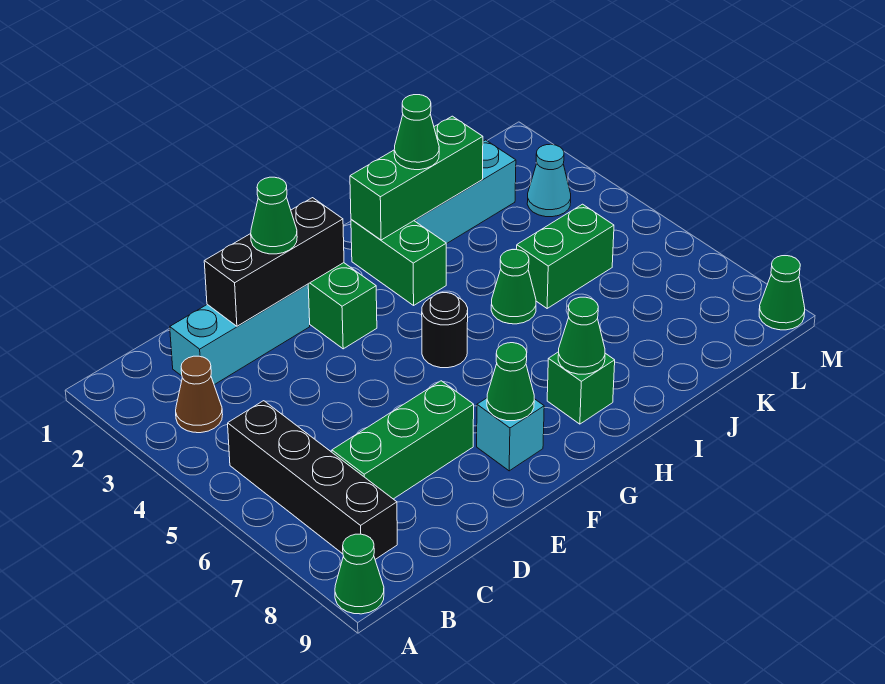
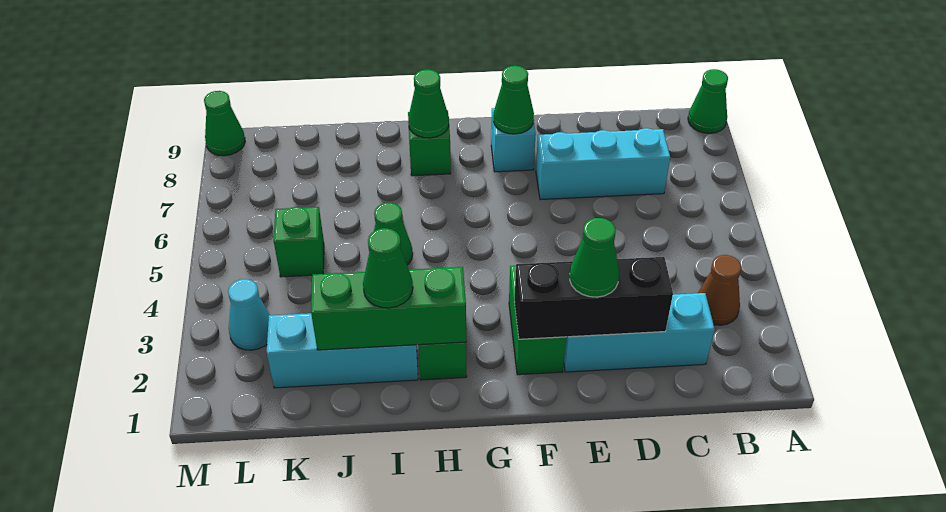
black 1x4 brick [228,401,397,559] -> none
green 1x3 brick [332,381,474,499] -> cyan 1x3 brick [536,128,670,200]
black 1x1 round brick [422,293,468,368] -> none
green 1x2 brick [517,204,614,308] -> green 1x1 brick [274,207,324,277]

